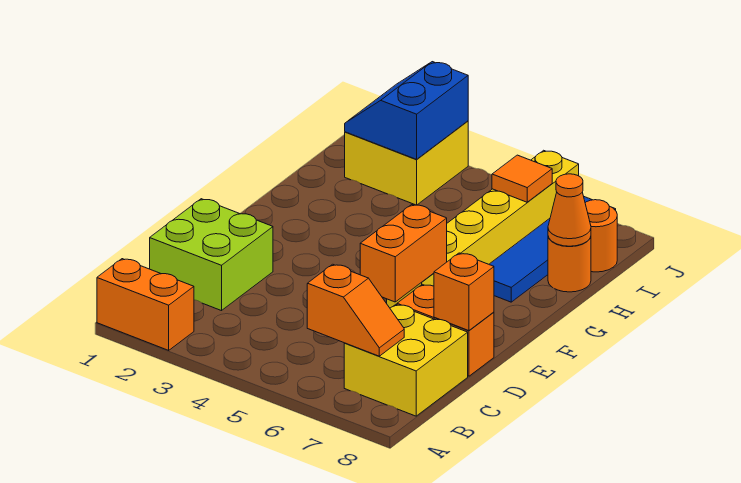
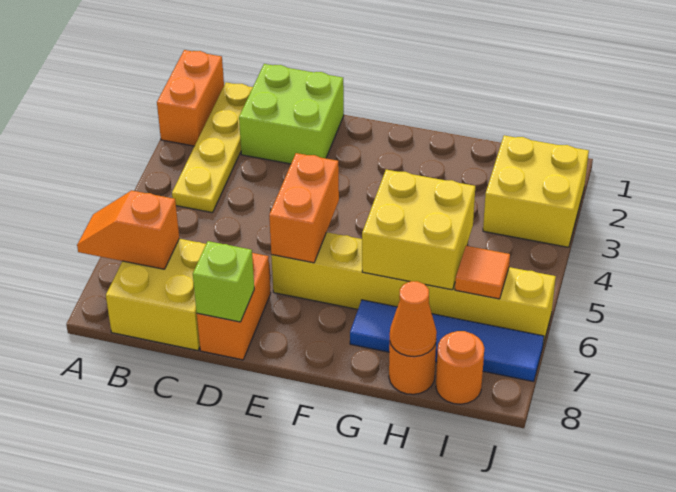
none -> yellow 1x4 plate [172,82,253,213]
orange 1x2 slope [307,264,404,356] -> orange 1x2 slope turned to [77,190,179,269]
orange 1x2 brick [360,205,447,302] -> orange 1x2 brick turned to [269,153,339,263]
orange 1x1 brick [434,253,494,331] -> lime 1x1 brick [193,241,254,322]
none -> yellow 2x2 brick [362,170,475,290]
blue 2x2 slope [345,62,468,159] -> none

